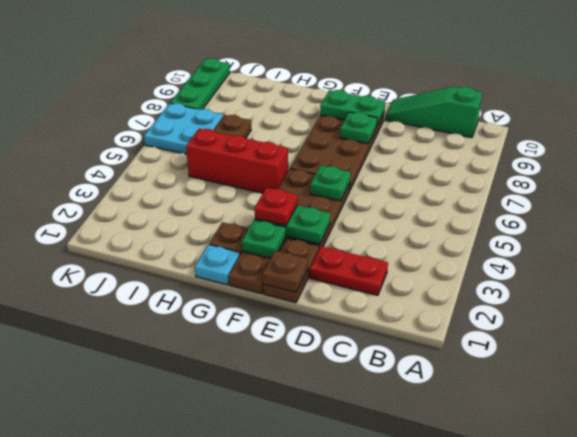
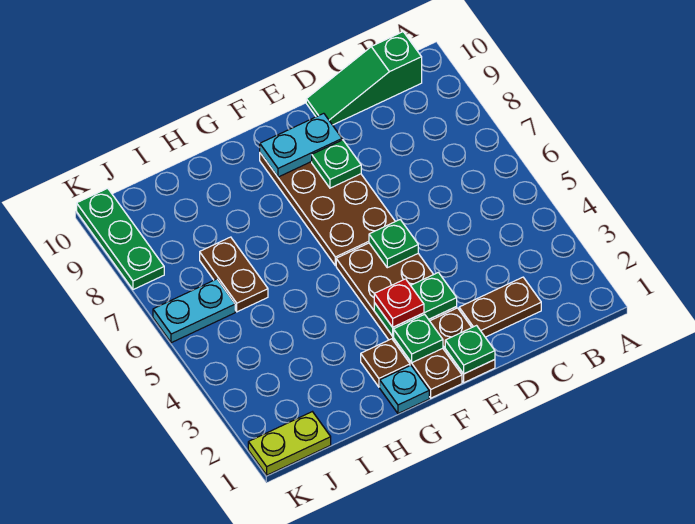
red 1x2 plate [310,246,388,295] -> brown 1x2 plate [459,277,541,337]
brown 1x1 plate [263,251,308,292] -> green 1x1 plate [445,326,495,374]
green 1x2 plate [320,90,385,125] -> cyan 1x2 plate [260,113,342,177]
red 1x3 brick [186,129,288,194] -> none
none -> lime 1x2 plate [248,412,331,475]
cyan 2x2 plate [144,103,223,154] -> cyan 1x2 plate [153,279,235,343]

